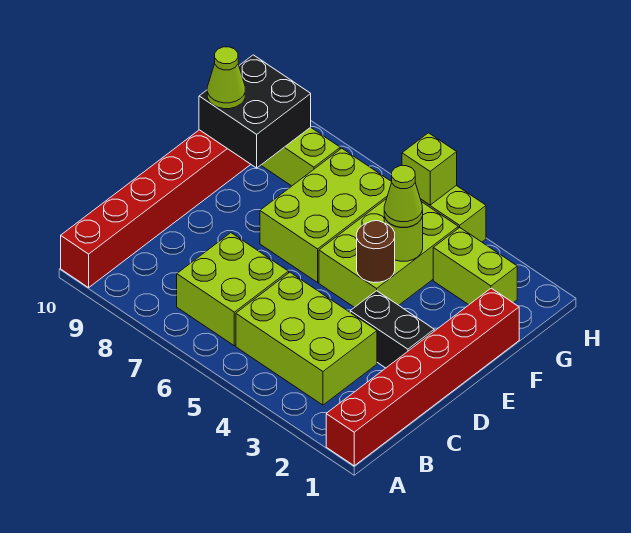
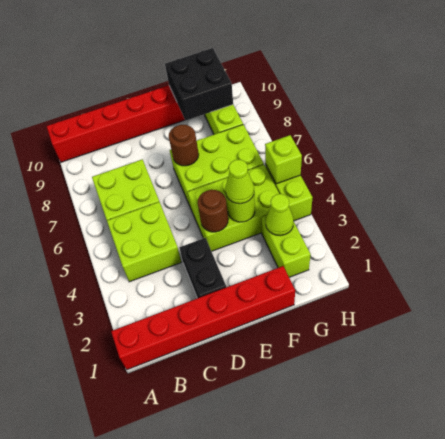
lime 2x3 brick [236,272,377,405] -> lime 2x2 brick [107,202,181,282]
none -> brown 1x1 round brick [169,125,199,166]
lime 1x1 cone [207,47,245,109] -> lime 1x1 cone moved to [266,194,294,236]

